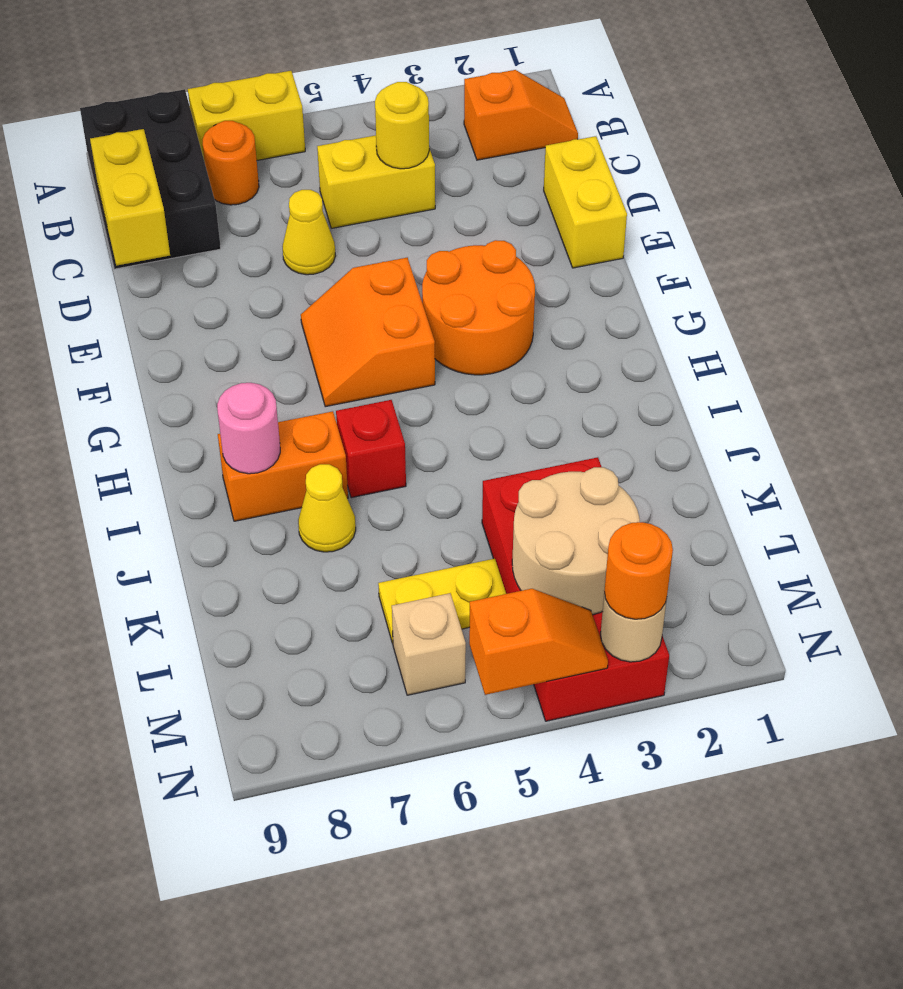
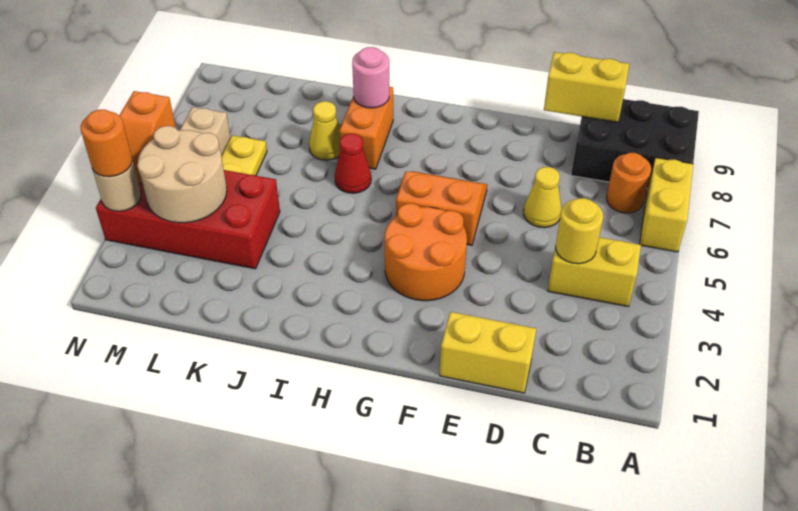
orange 1x2 slope [464,70,578,160] -> none
yellow 1x2 brick [317,135,435,228] -> yellow 1x2 brick turned to [548,237,641,307]
red 1x1 brick [336,400,406,498] -> red 1x1 cone [335,134,371,193]

